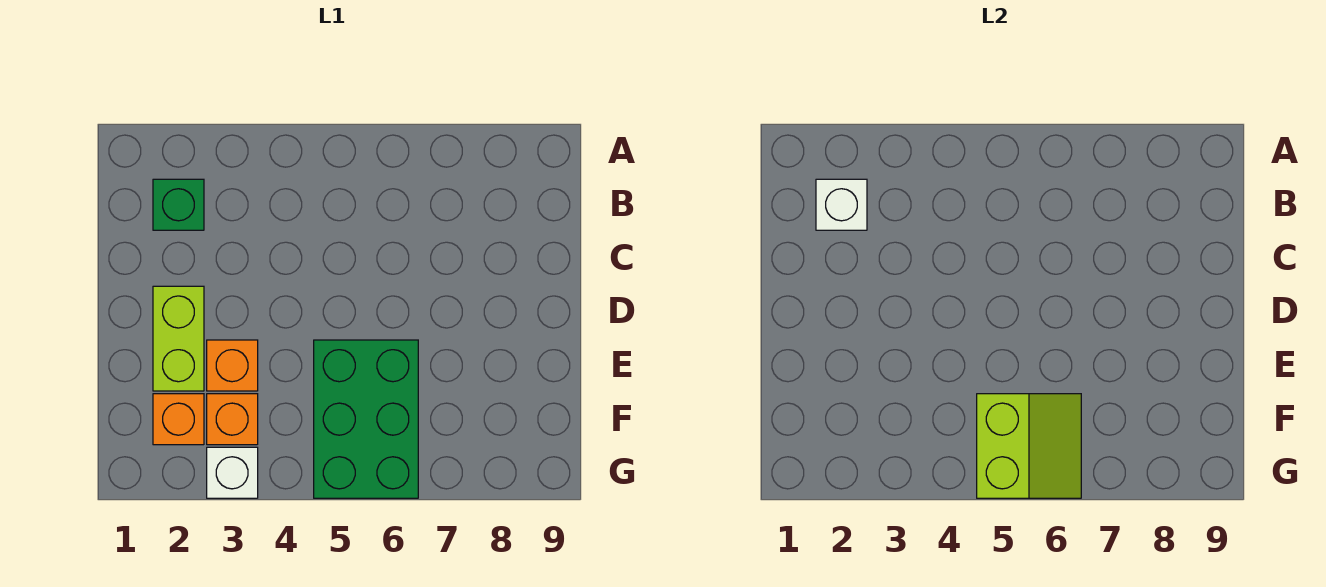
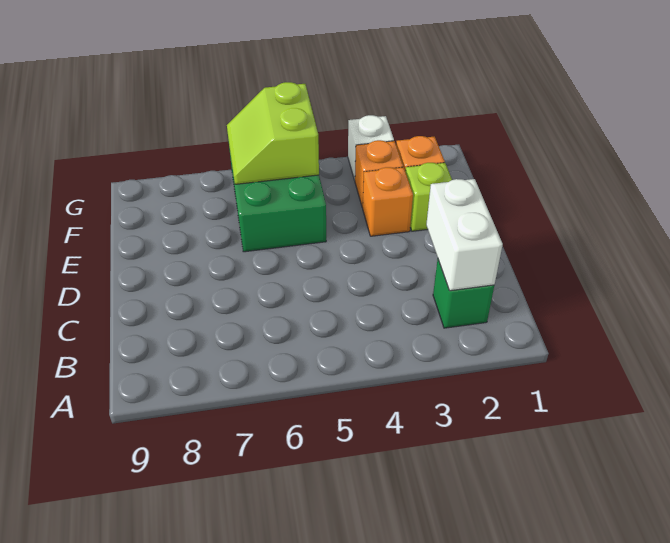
white 1x1 brick [816,179,867,230] -> white 1x2 brick [426,179,503,291]
lime 1x2 brick [153,286,204,391] -> lime 1x1 brick [405,163,452,231]

